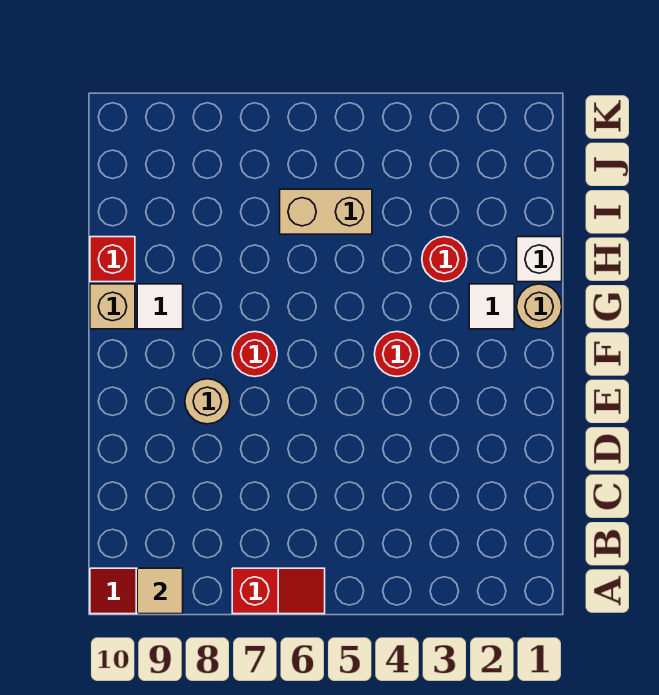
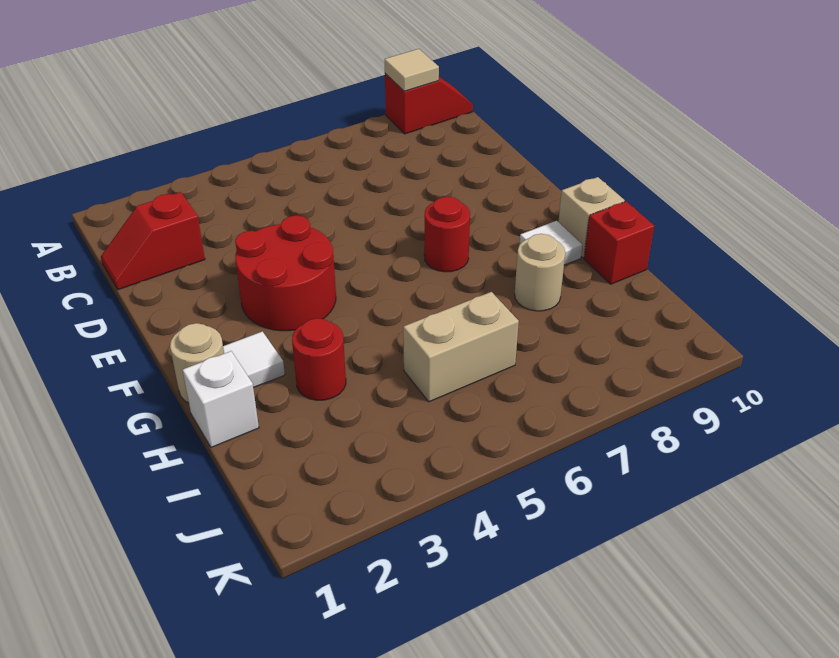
red 1x2 slope [232,568,325,614] -> red 1x2 slope moved to [101,192,205,290]
tan 1x1 round brick [185,379,230,424] -> tan 1x1 round brick moved to [515,234,565,311]
red 1x1 round brick [375,332,419,376] -> red 2x2 round brick [235,215,336,331]

